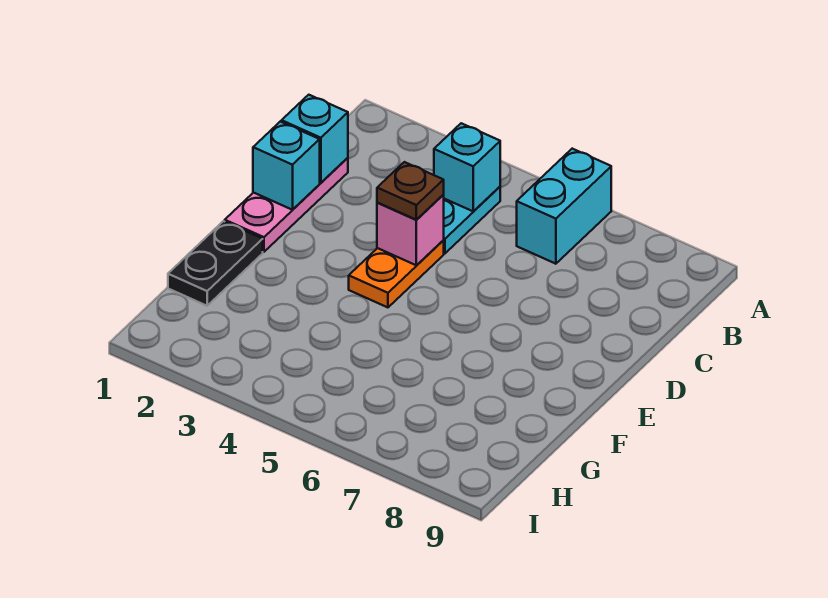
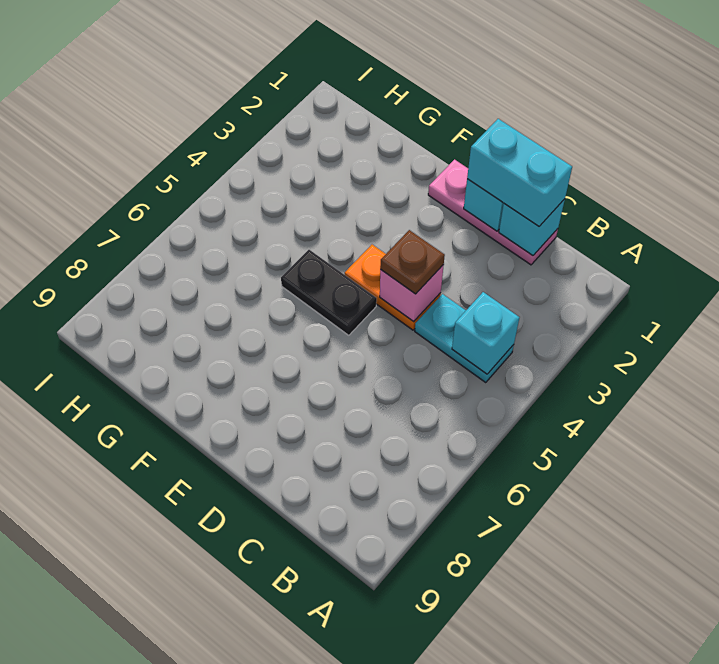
cyan 1x2 brick [517,149,611,264] -> cyan 1x2 brick moved to [467,119,572,226]
black 1x2 plate [168,221,263,306] -> black 1x2 plate moved to [281,250,377,335]

